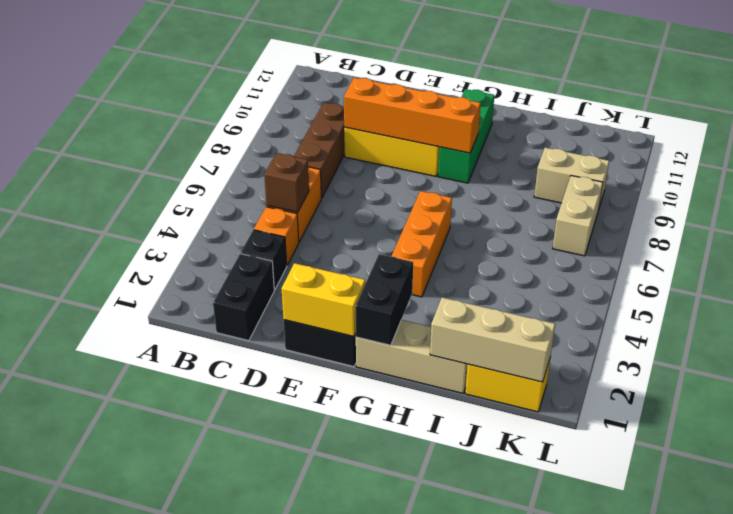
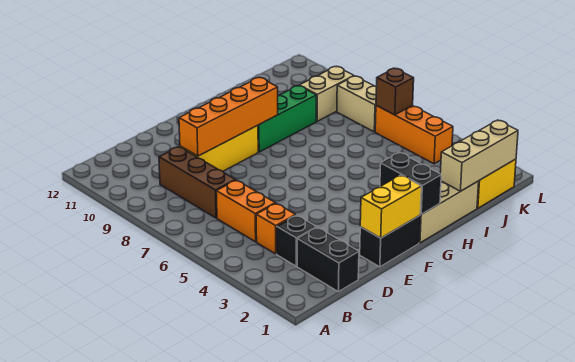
brown 1x1 brick [264,153,309,212] -> brown 1x1 brick moved to [376,68,414,115]
orange 1x3 brick [391,191,452,297] -> orange 1x3 brick moved to [375,106,453,164]
green 1x3 brick [438,89,494,183] -> green 1x3 brick turned to [258,86,317,152]

